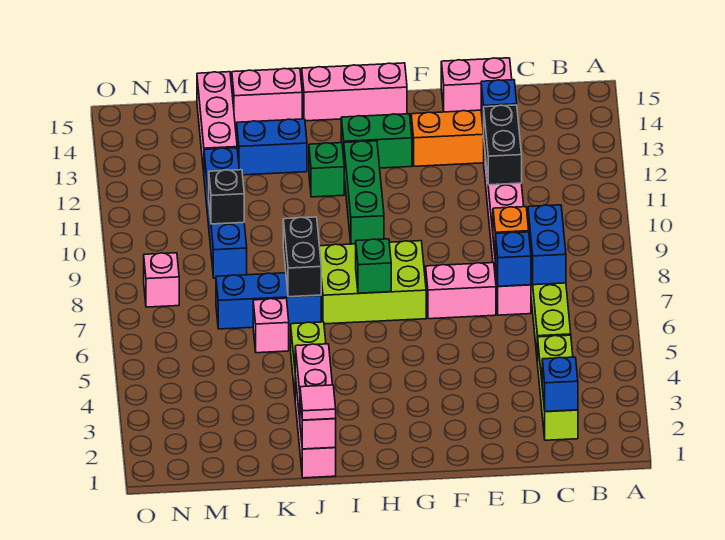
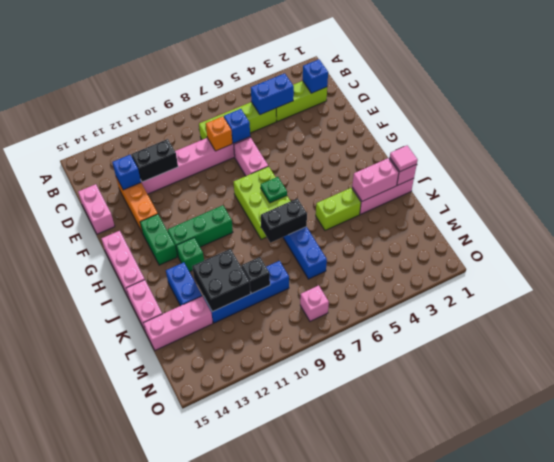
blue 1x2 brick [528,205,566,285] -> blue 1x2 brick moved to [251,73,294,115]
green 1x1 brick [356,239,391,293] -> green 1x1 plate [261,177,287,203]
pink 1x1 brick [253,298,289,353] -> none
none -> black 2x2 brick [192,249,251,312]

